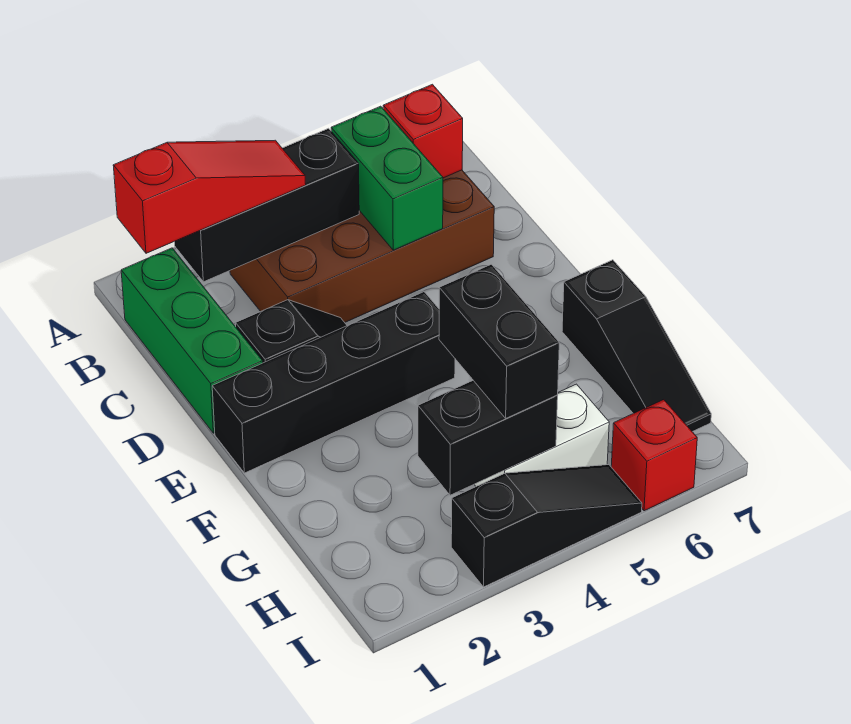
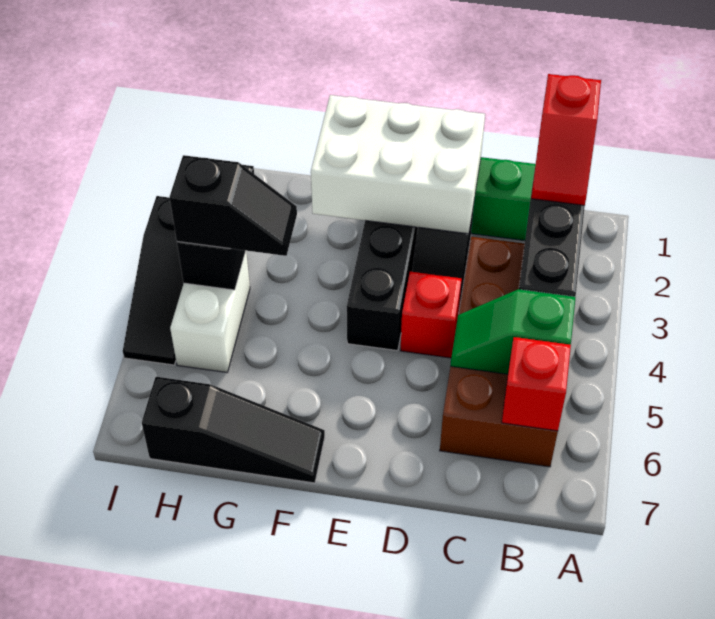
red 1x3 slope [113,140,306,253] -> red 1x2 slope [531,74,601,205]
green 1x2 brick [331,106,443,250] -> green 1x2 slope [451,289,576,374]
none -> white 2x3 brick [311,95,485,234]
black 1x3 slope [562,260,711,432] -> black 1x3 slope turned to [142,377,325,483]
black 1x2 brick [439,264,559,418] -> black 1x2 slope [170,155,297,256]
red 1x1 brick [611,400,697,511] -> red 1x1 brick moved to [401,272,462,358]

